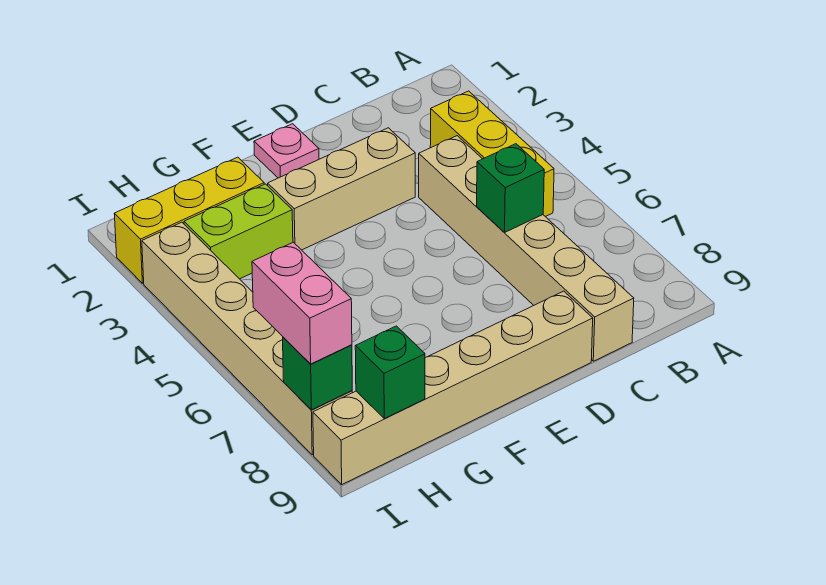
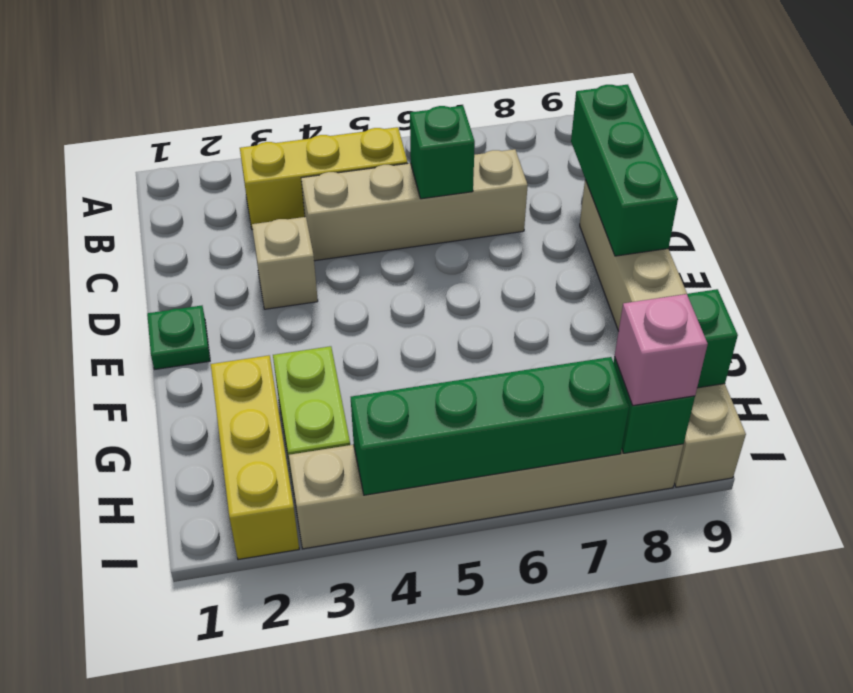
tan 1x6 brick [419,136,634,361] -> tan 1x4 brick [301,149,528,261]
none -> green 1x3 brick [571,85,678,256]
tan 1x3 brick [268,128,415,250] -> tan 1x1 brick [252,217,318,309]
pink 1x1 plate [254,124,319,178] -> green 1x1 plate [147,306,210,369]
none -> green 1x4 brick [351,357,629,495]
pink 1x2 brick [252,242,352,364] -> pink 1x1 brick [615,294,708,405]

